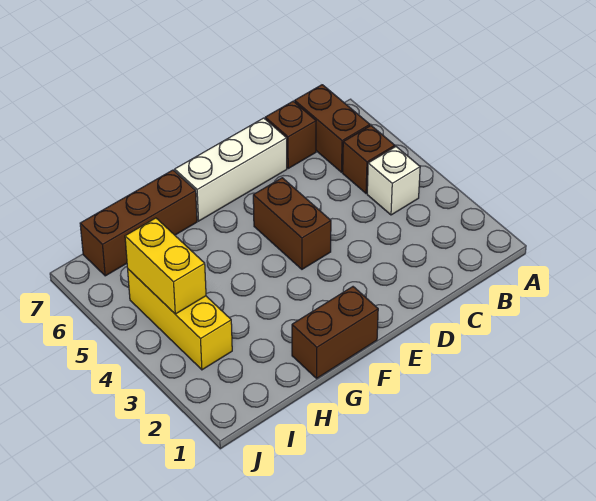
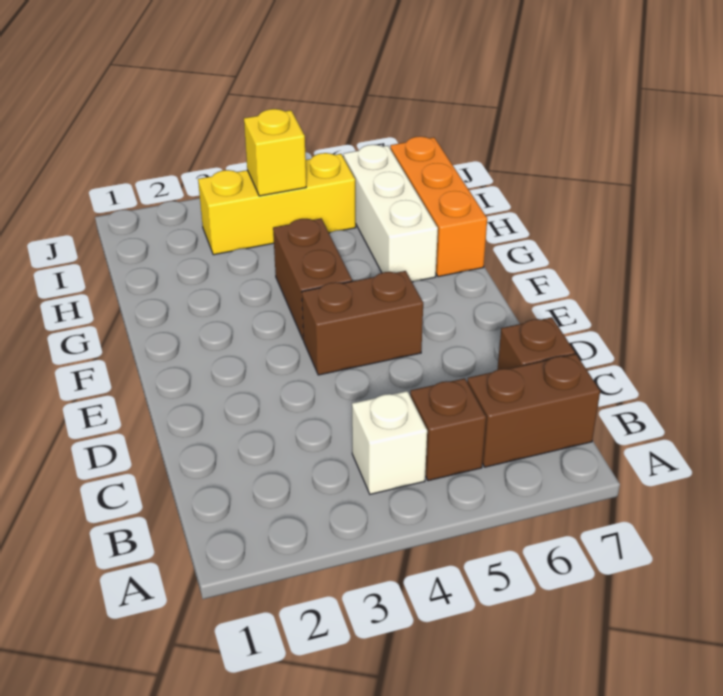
white 1x3 brick [175,118,287,221] -> white 1x3 brick moved to [344,145,438,282]
brown 1x2 brick [292,287,378,378] -> brown 1x2 brick moved to [273,218,352,340]
brown 1x3 brick [80,170,197,276] -> orange 1x3 brick [390,136,487,277]
yellow 1x2 brick [125,218,206,314] -> yellow 1x1 brick [244,109,306,196]

